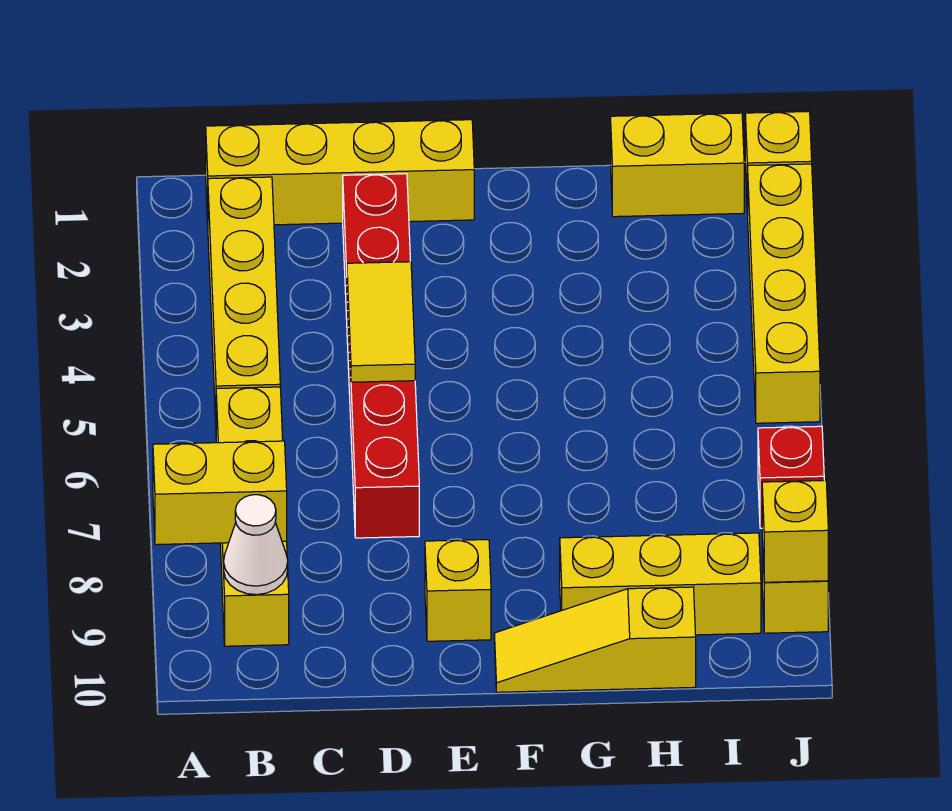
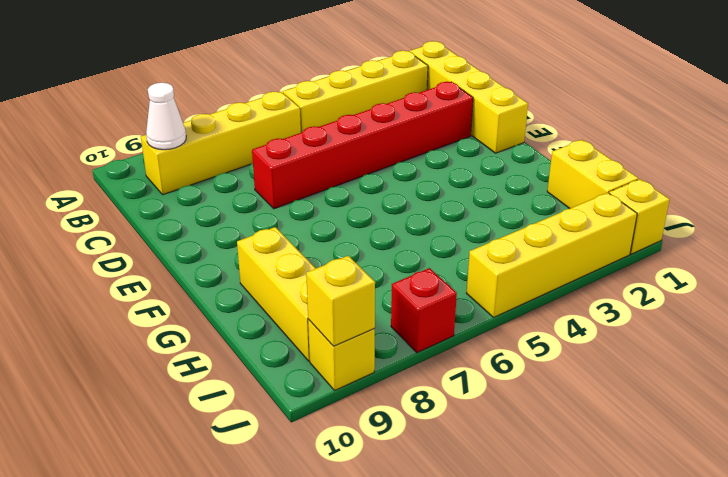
yellow 1x2 brick [153,441,287,545] -> none
yellow 1x2 tile [347,262,415,382] -> none
yellow 1x1 brick [425,540,491,641] -> none
yellow 1x3 slope [494,587,696,692] -> none

